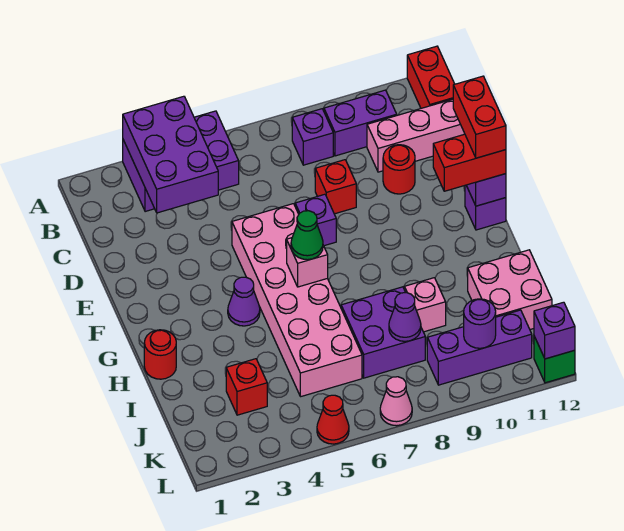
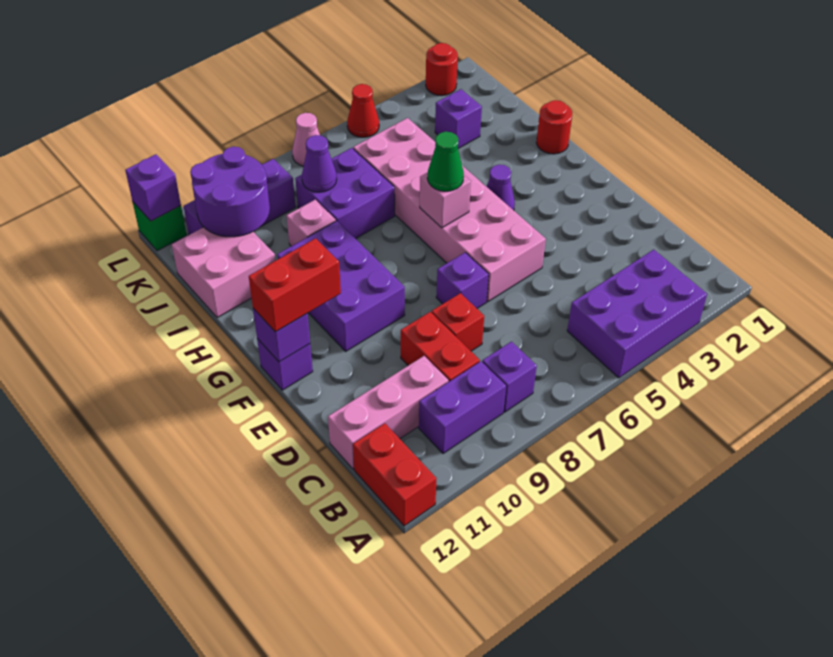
purple 2x3 brick [123,96,218,213] -> purple 2x3 brick moved to [277,221,405,351]
red 1x1 round brick [383,145,415,194] -> red 1x1 round brick moved to [426,43,458,96]
red 1x2 brick [453,76,506,158] -> red 1x2 brick moved to [401,312,480,382]
red 1x1 brick [226,359,267,415] -> purple 1x1 brick [435,89,482,148]
purple 1x1 round brick [464,299,496,348] -> purple 2x2 round brick [190,147,270,237]

